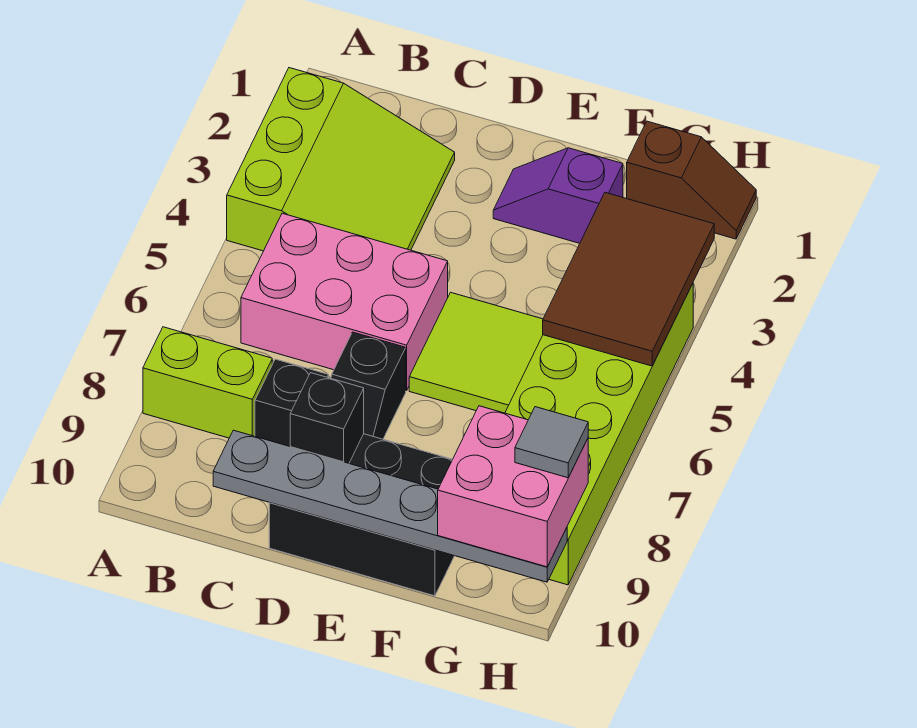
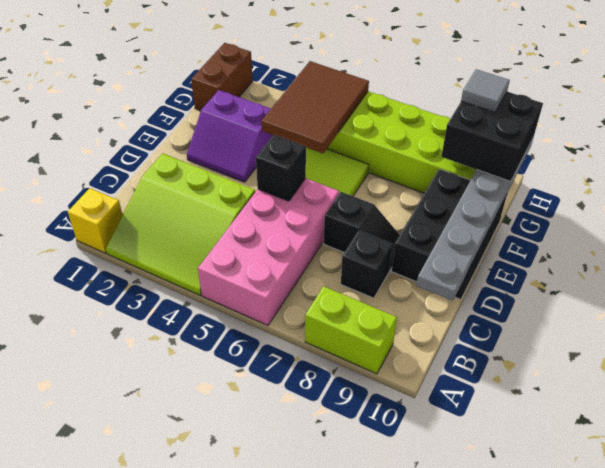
none -> yellow 1x1 brick [68,188,122,253]
lime 3x3 slope [227,68,455,251] -> lime 3x3 slope turned to [106,153,255,295]
lime 1x2 brick [143,327,272,438] -> lime 1x2 brick turned to [305,286,397,374]
pink 2x3 brick [241,213,448,391] -> pink 2x4 brick [198,178,339,325]
black 1x1 brick [290,373,364,463] -> black 1x1 brick moved to [256,135,306,201]
purple 1x2 slope [493,148,623,243] -> purple 2x2 slope [187,90,273,182]
brown 1x2 slope [627,121,756,239] -> brown 1x2 brick [191,43,253,111]
brown 2x3 tile [543,193,714,366] -> brown 2x3 tile turned to [261,61,369,153]
pink 2x2 brick [438,406,588,567] -> black 2x2 brick [441,92,543,181]

